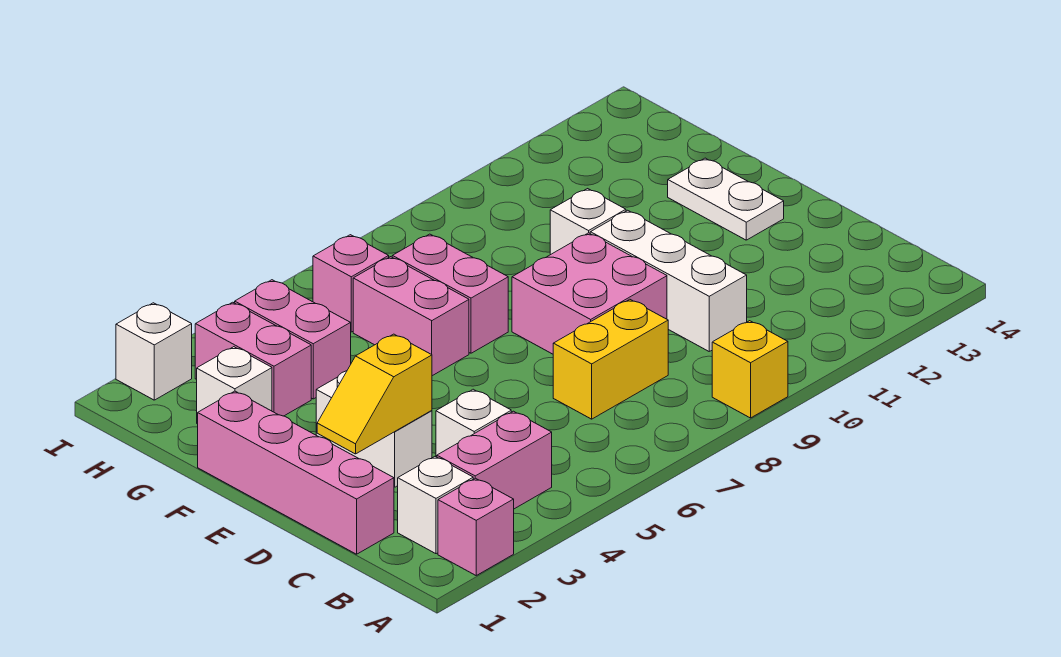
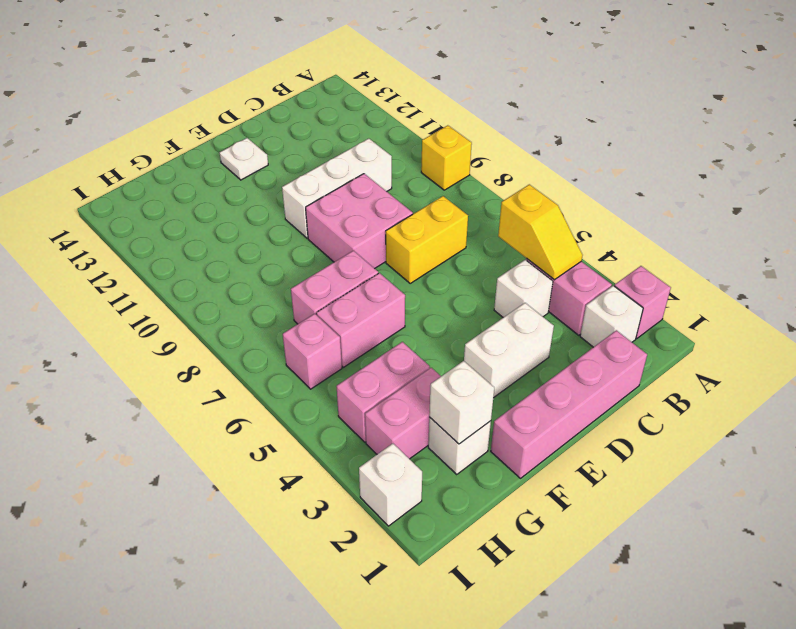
yellow 1x2 brick [553,299,668,419] -> yellow 1x2 brick turned to [386,196,468,283]
yellow 1x2 slope [317,334,432,454] -> yellow 1x2 slope moved to [498,184,583,280]
white 1x2 plate [668,158,784,240] -> white 1x1 plate [220,138,268,180]
white 1x1 brick [550,189,626,255] -> white 1x1 brick moved to [429,361,494,444]

